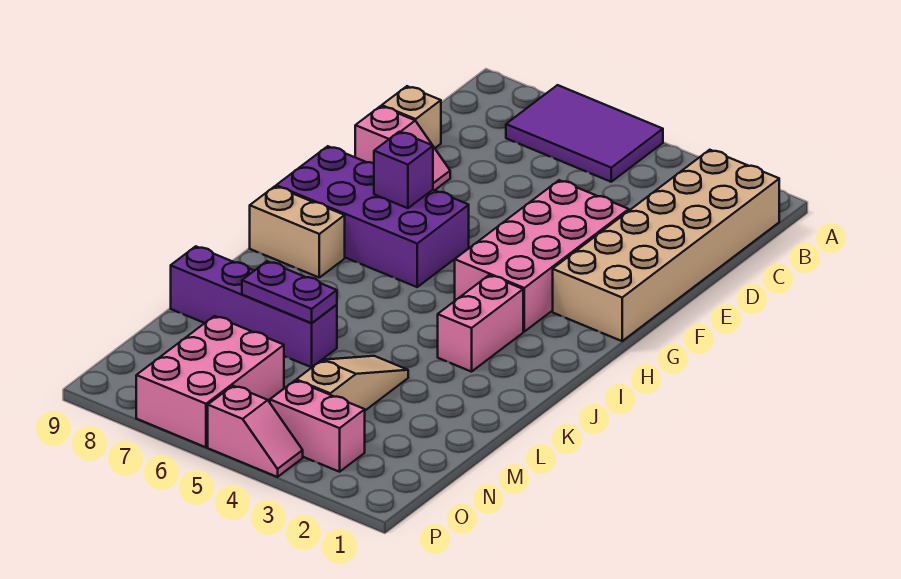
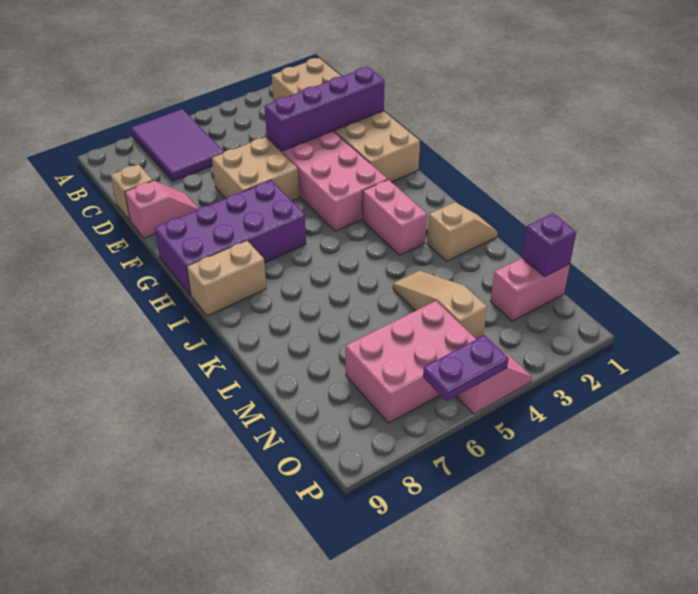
purple 2x3 tile [506,85,663,182] -> purple 2x3 tile turned to [131,109,224,181]
none -> tan 2x2 brick [212,137,299,201]
purple 1x1 brick [374,132,433,208] -> purple 1x1 brick moved to [522,213,576,277]
none -> tan 1x2 slope [427,202,498,261]
purple 1x4 brick [171,246,337,367] -> purple 1x4 brick moved to [265,67,385,151]
purple 1x2 plate [242,261,337,323] -> purple 1x2 plate moved to [423,335,509,401]
pink 2x3 brick [136,316,284,447] -> pink 2x3 brick turned to [346,301,476,423]
pink 1x2 brick [270,380,365,472] -> pink 1x2 brick moved to [491,258,570,321]

